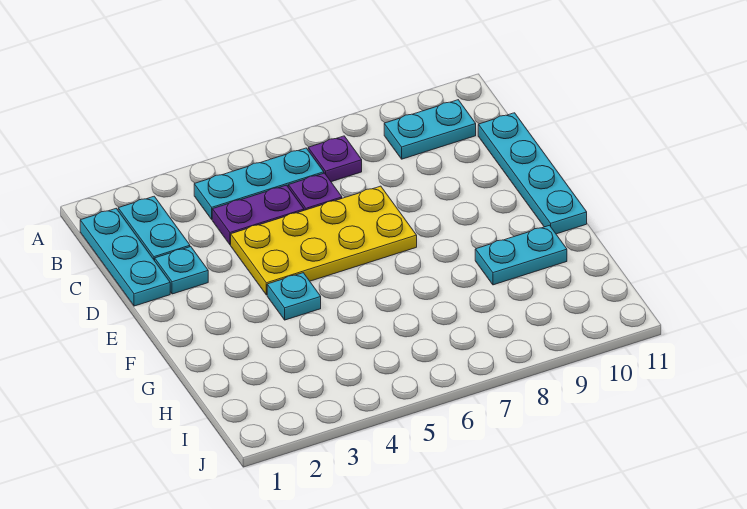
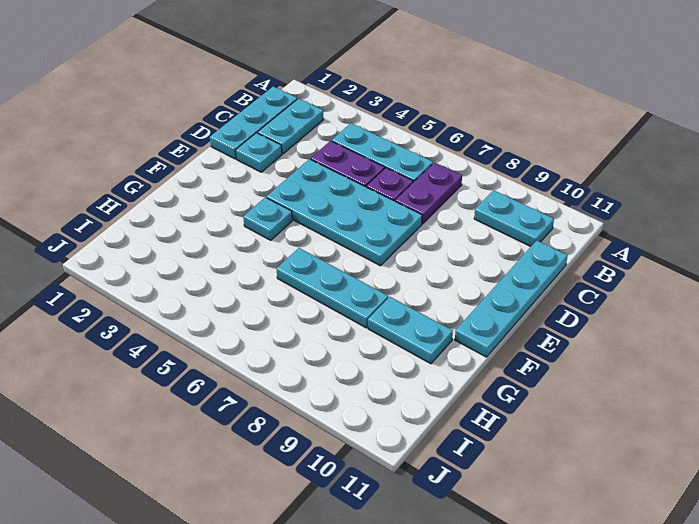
purple 1x1 plate [308,136,362,182] -> purple 1x2 plate [395,162,462,224]
yellow 2x4 plate [231,186,417,295] -> cyan 2x4 plate [266,159,422,266]
none -> cyan 1x3 plate [277,248,388,328]

